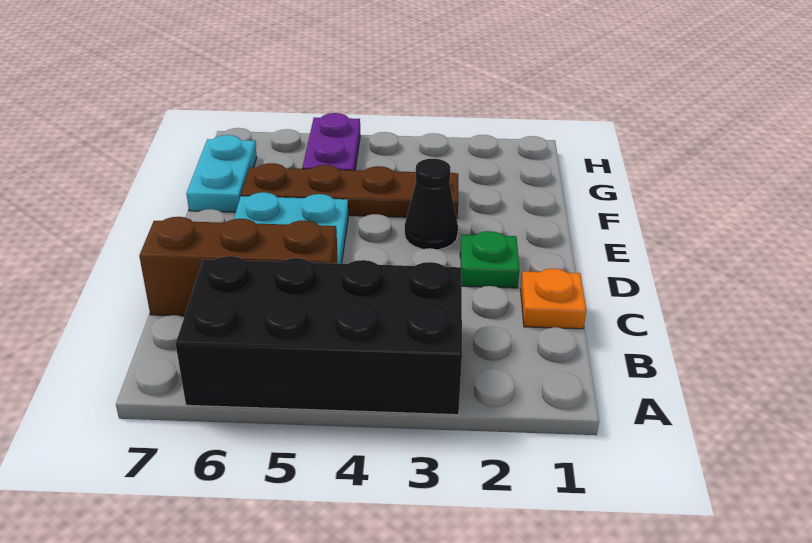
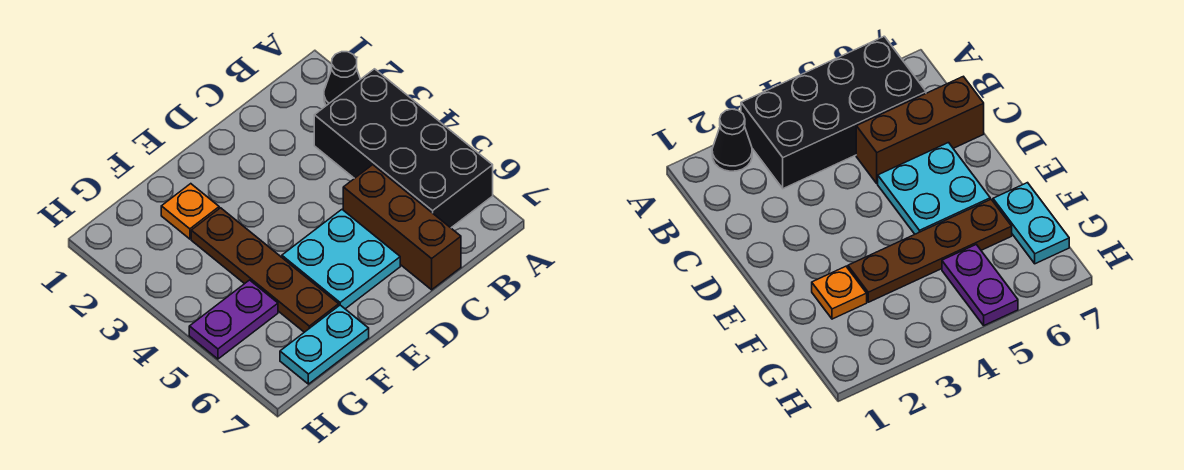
orange 1x1 plate [521,269,586,329] -> orange 1x1 plate moved to [161,184,219,239]
green 1x1 plate [460,231,519,288] -> none
black 1x1 cone [405,159,458,250] -> black 1x1 cone moved to [324,52,360,106]

